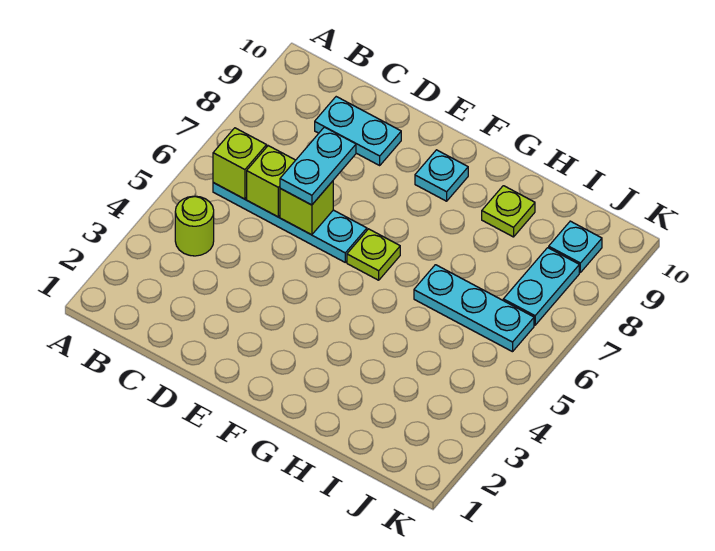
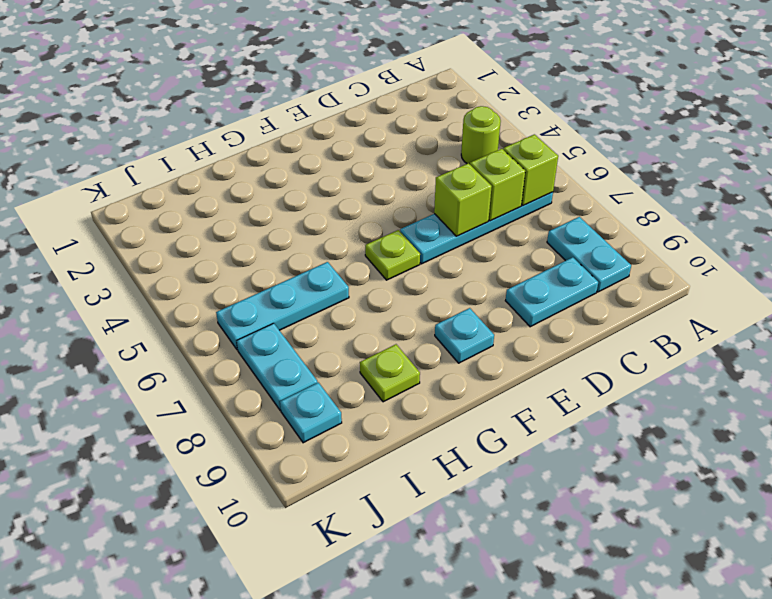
cyan 1x2 plate [280,127,356,205] -> cyan 1x2 plate moved to [547,217,631,292]

